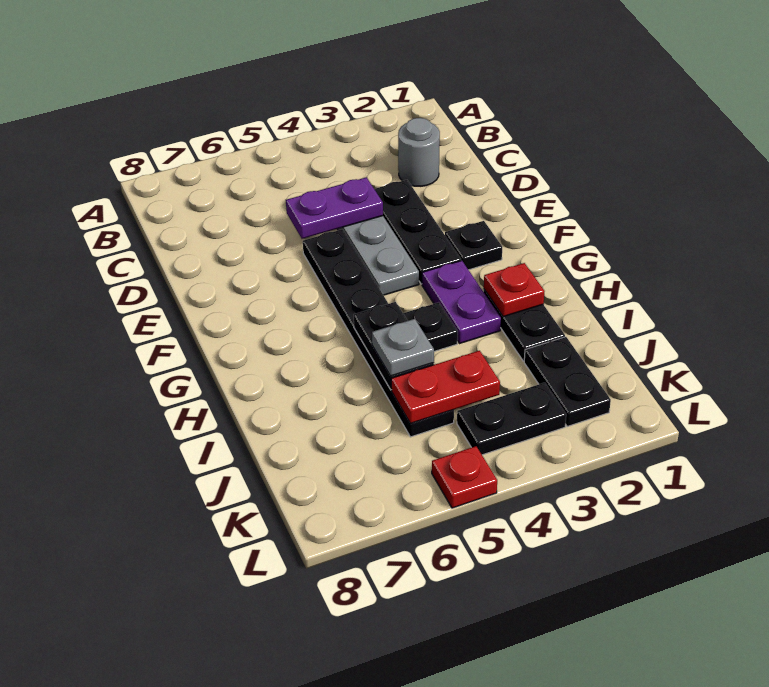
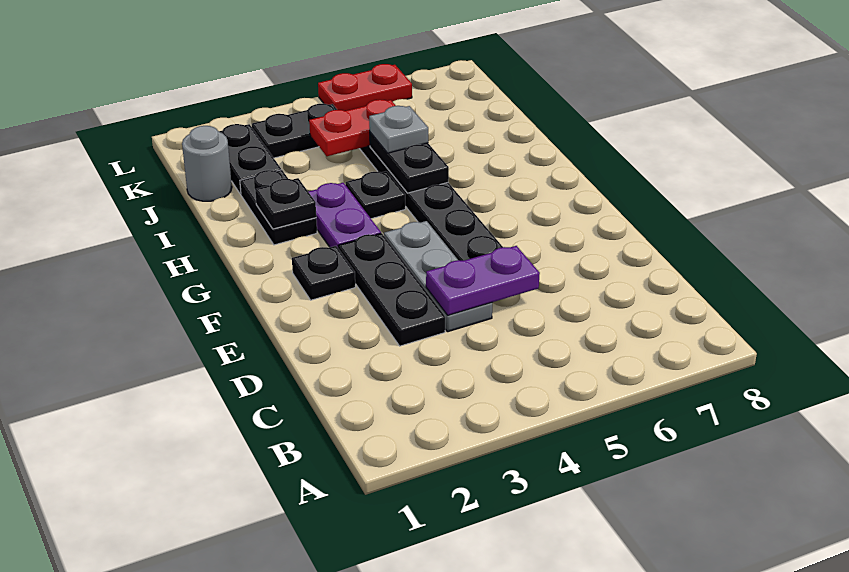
grey 1x1 round brick [398,118,440,186] -> grey 1x1 round brick moved to [182,126,232,201]
red 1x1 plate [484,263,545,317] -> black 1x1 plate [255,178,316,229]
red 1x1 plate [432,446,497,508] -> red 1x2 plate [318,64,412,111]

